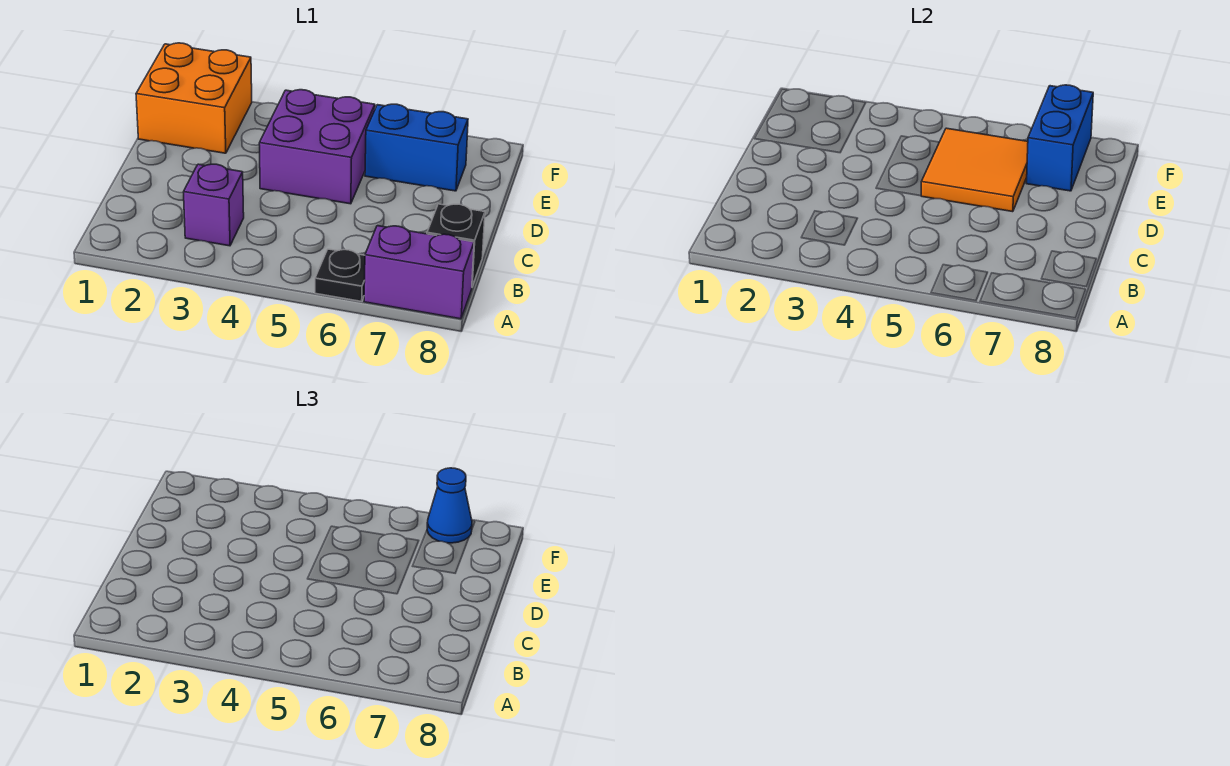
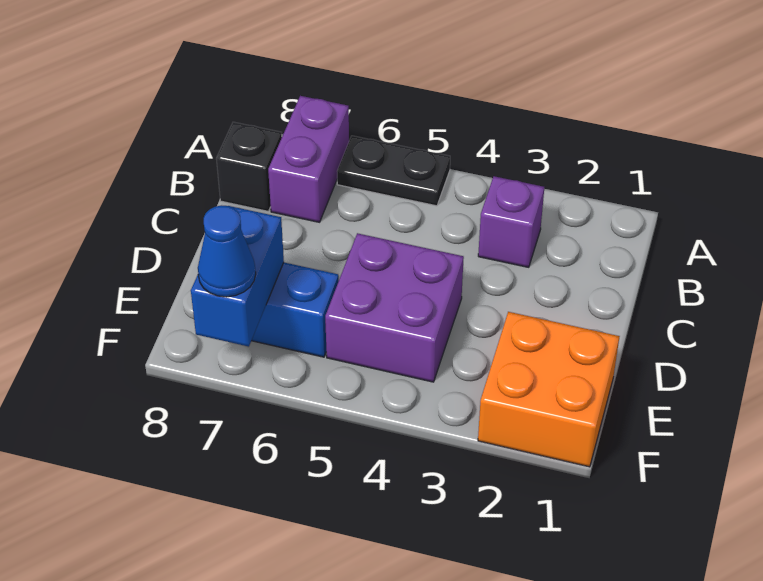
black 1x1 plate [315,249,365,301] -> black 1x2 plate [337,136,450,206]
purple 1x2 brick [364,226,474,319] -> purple 1x2 brick turned to [268,96,349,222]
orange 2x2 tile [921,128,1028,212] -> none

